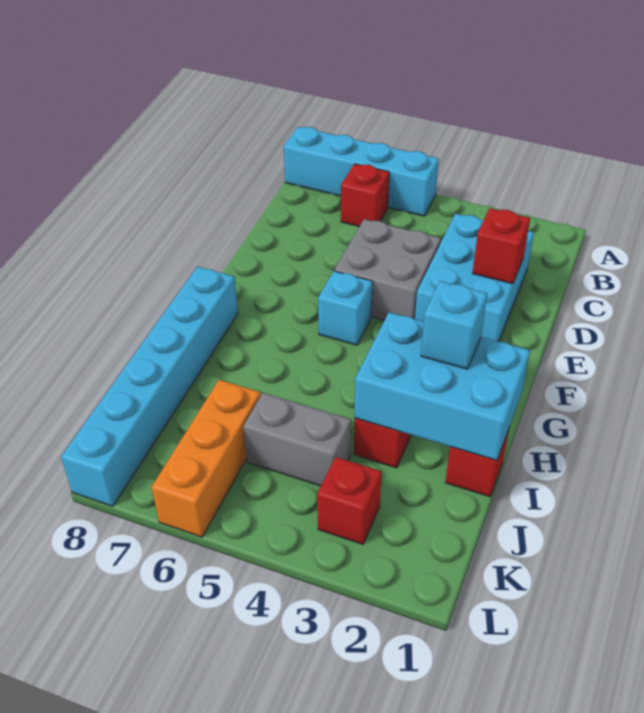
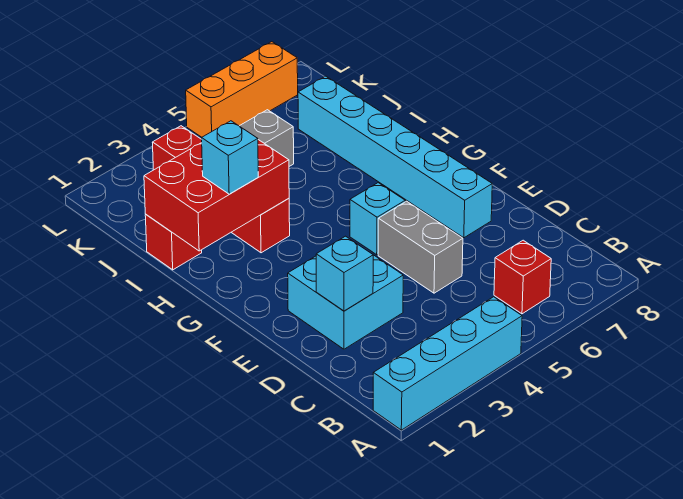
cyan 1x4 brick [284,127,439,216] -> cyan 1x4 brick moved to [373,297,522,430]
cyan 2x3 brick [415,214,534,342] -> cyan 2x2 brick [288,255,403,349]
red 1x1 brick [473,208,530,284] -> cyan 1x1 brick [316,236,373,311]
grey 2x2 brick [334,219,441,320] -> grey 1x2 brick [378,201,463,293]
cyan 1x6 brick [61,267,238,506] -> cyan 1x6 brick moved to [298,76,492,238]
cyan 2x3 brick [354,312,530,460] -> red 2x3 brick [144,140,289,251]
orange 1x3 brick [152,380,261,537] -> orange 1x3 brick turned to [186,42,298,137]

